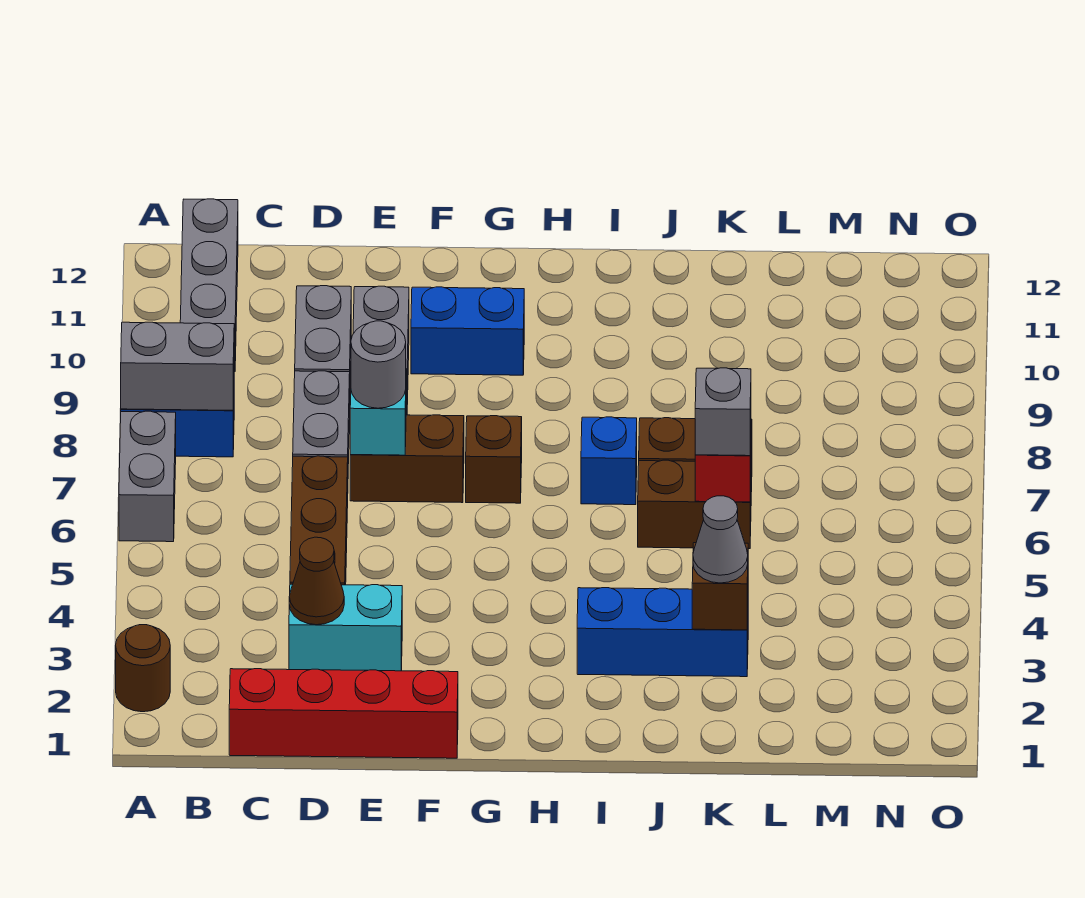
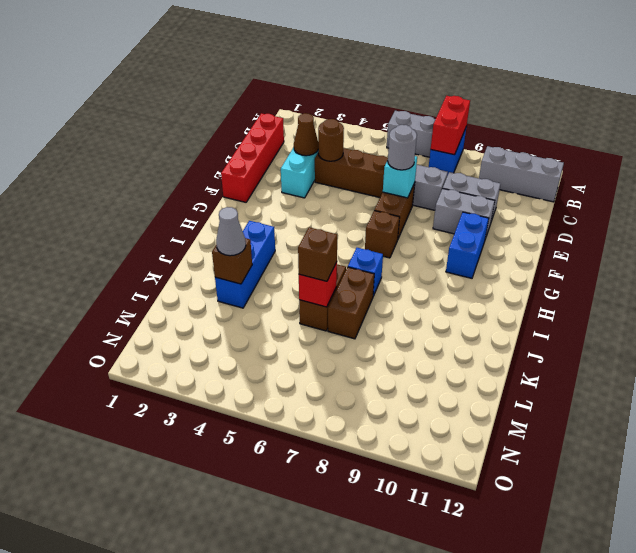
brown 1x1 round brick [116,625,170,712] -> brown 1x1 round brick moved to [318,119,344,161]
grey 1x2 brick [121,322,234,410] -> red 1x2 brick [431,96,470,155]
grey 1x1 brick [695,368,751,456] -> brown 1x1 brick [298,227,337,281]

